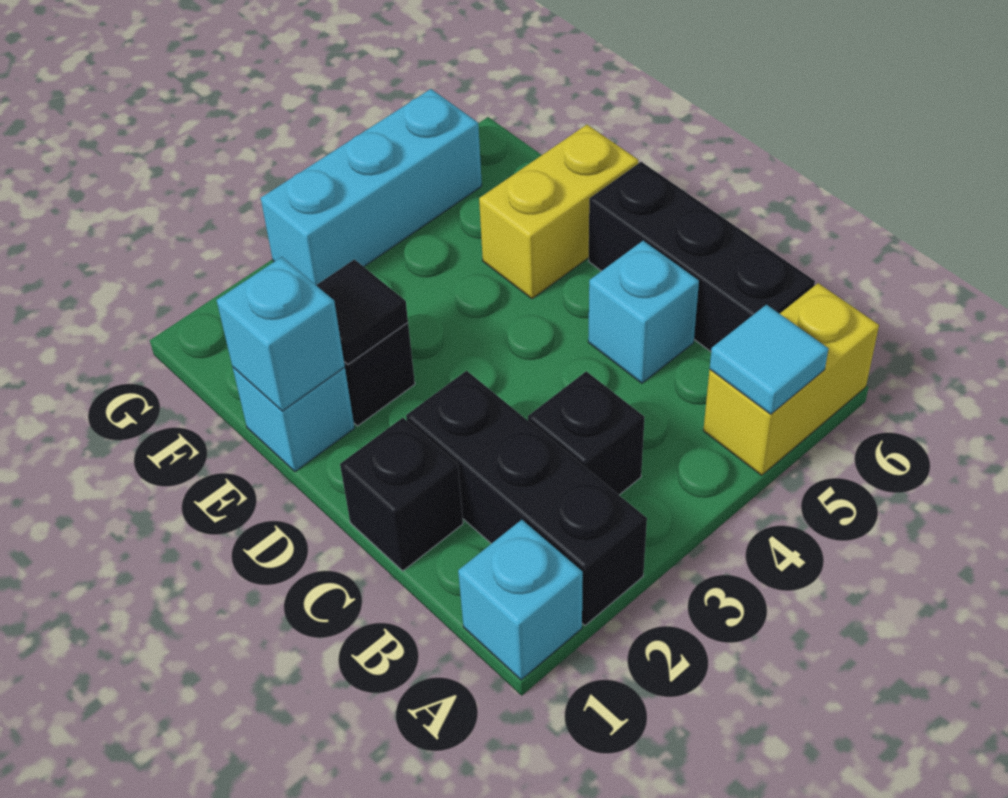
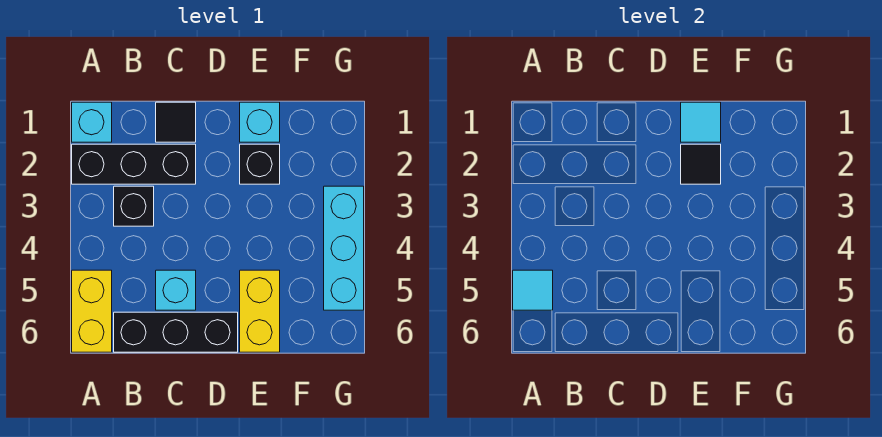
black 1x1 brick [340,418,463,571] -> black 1x1 tile [156,102,196,142]
cyan 1x1 brick [217,257,345,411] -> cyan 1x1 tile [681,102,721,142]

